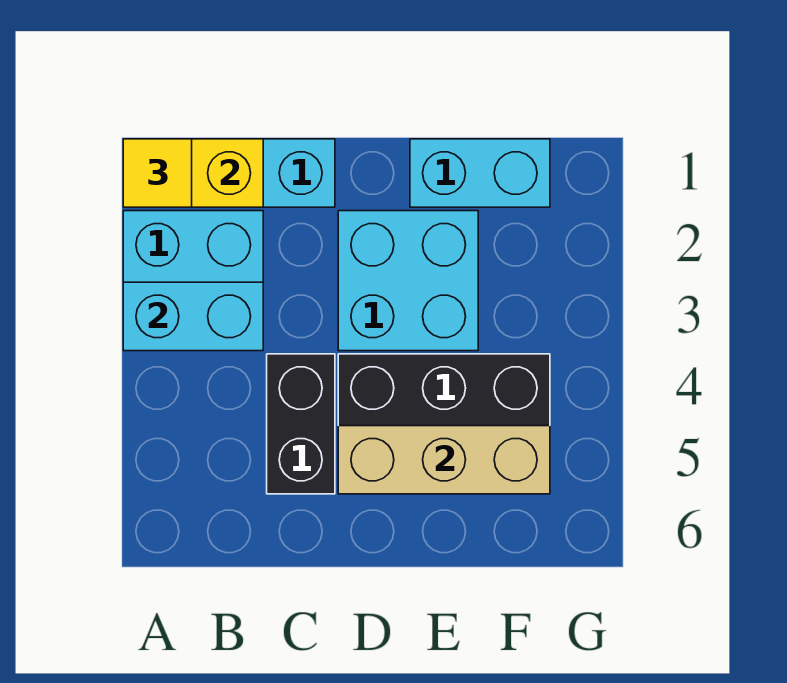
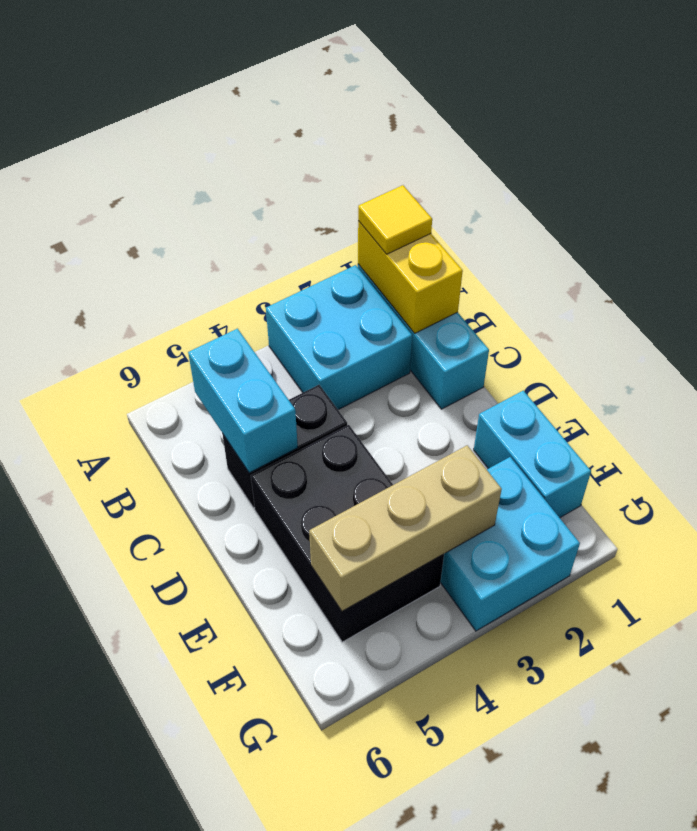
cyan 1x2 brick [123,282,263,351] -> cyan 1x2 brick moved to [188,329,298,473]
cyan 2x2 brick [338,211,478,351] -> cyan 2x2 brick moved to [440,457,580,631]
tan 1x3 brick [338,426,550,494] -> tan 1x3 brick turned to [309,445,502,611]

